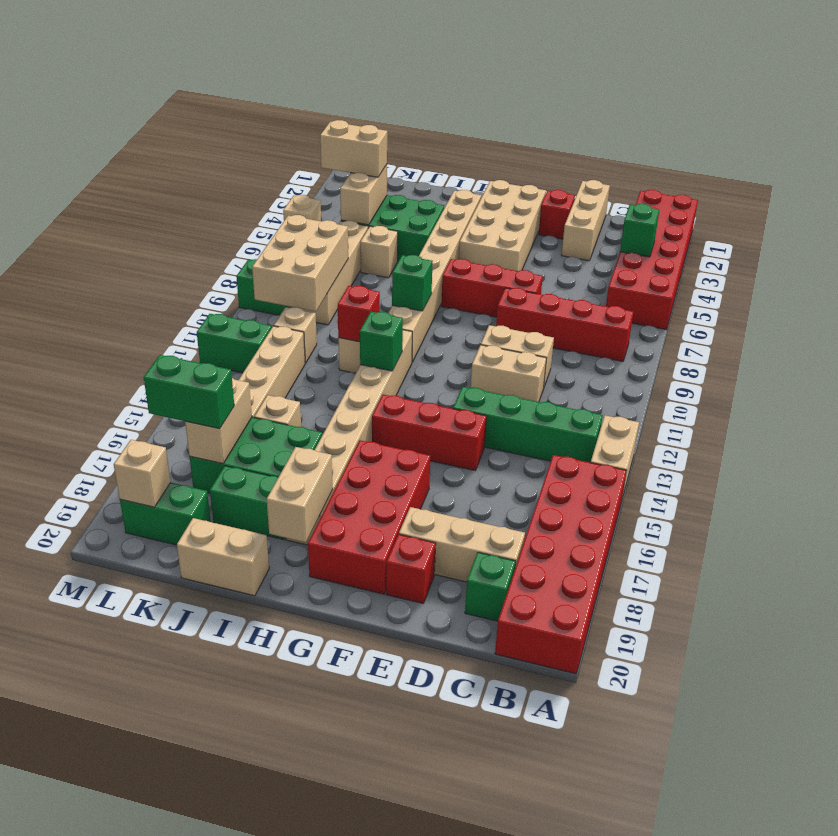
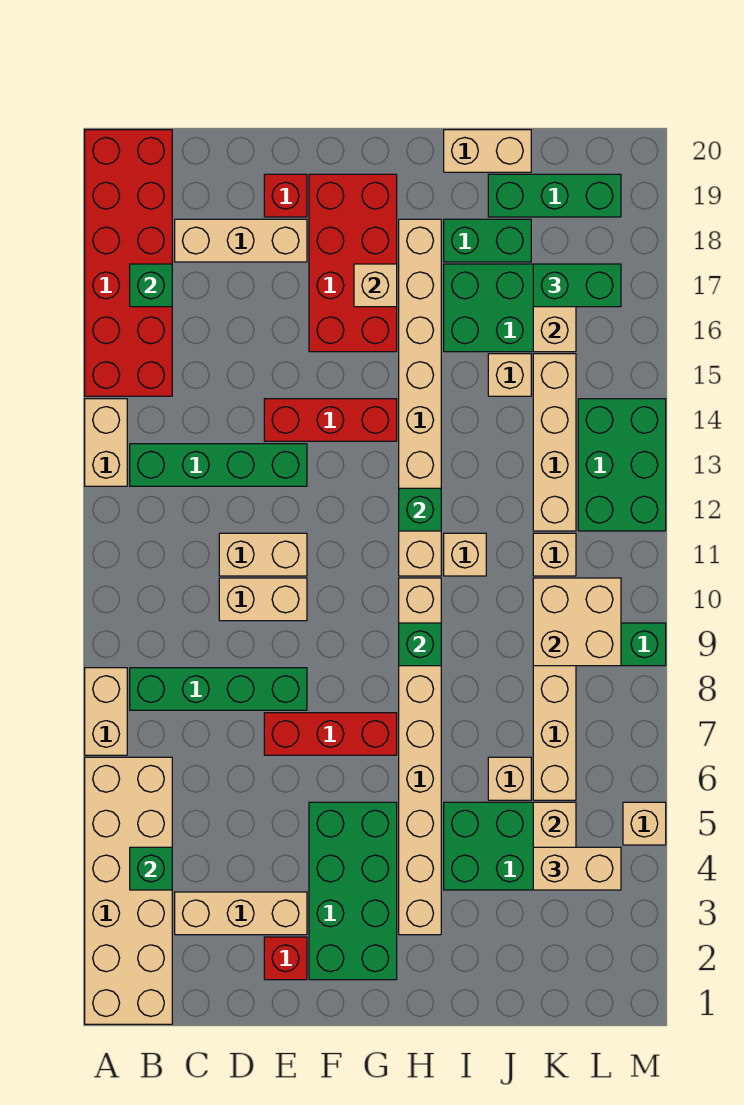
red 2x6 brick [606,190,698,329] -> tan 2x6 brick [85,757,172,1024]
red 1x4 brick [496,288,633,361] -> green 1x4 brick [130,668,307,710]
green 1x1 brick [465,552,516,621] -> green 1x1 brick moved to [130,264,172,307]
tan 1x3 brick [561,180,610,261] -> tan 1x3 brick turned to [175,892,307,935]
tan 2x4 brick [459,180,546,271] -> green 2x4 brick [309,802,397,980]
tan 1x2 brick [267,447,333,542] -> tan 1x2 brick moved to [85,668,127,755]
red 1x1 brick [338,286,380,342] -> none
tan 2x3 brick [252,215,348,311] -> tan 2x2 brick [533,578,621,666]
green 1x2 brick [120,483,211,545] -> green 1x3 brick [488,174,621,217]
green 1x2 brick [197,314,272,373] -> green 2x3 brick [578,399,666,531]
tan 1x1 brick [114,440,171,507] -> tan 1x1 brick moved to [354,264,397,307]

